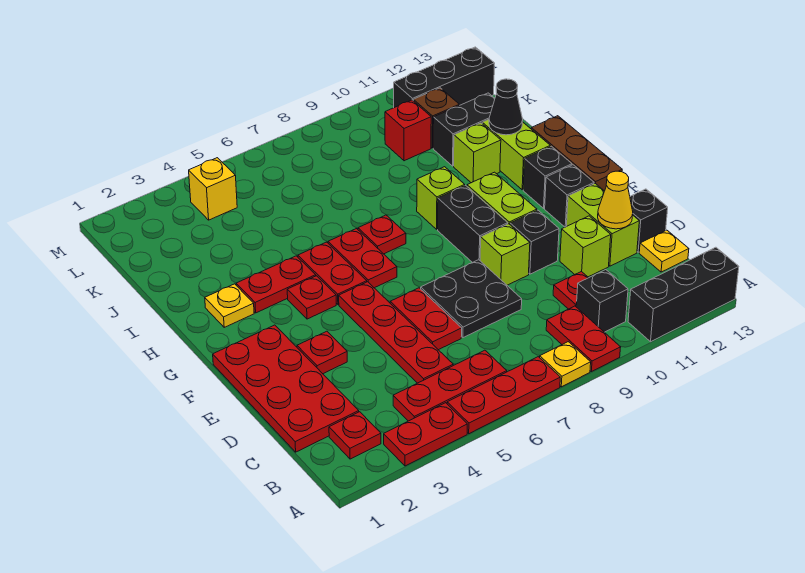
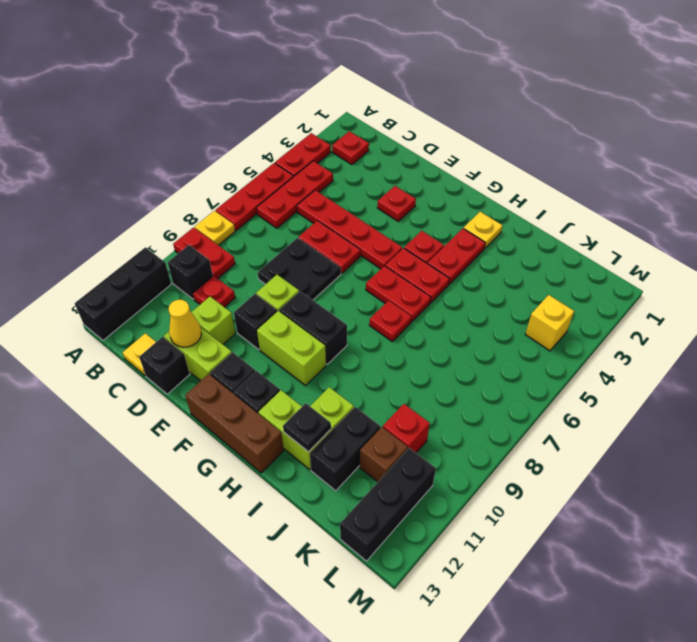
red 2x4 plate [213,325,359,452] -> none
lime 1x1 brick [417,167,465,229] -> none
black 1x1 cone [489,79,523,135] -> black 1x1 plate [283,403,331,452]

